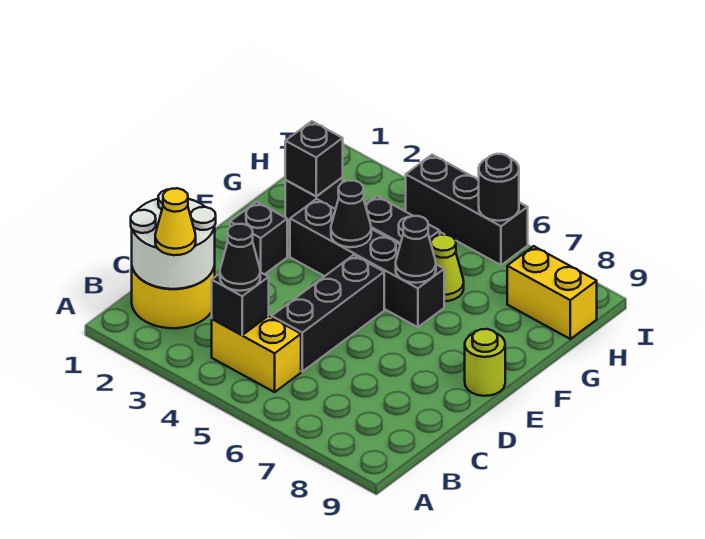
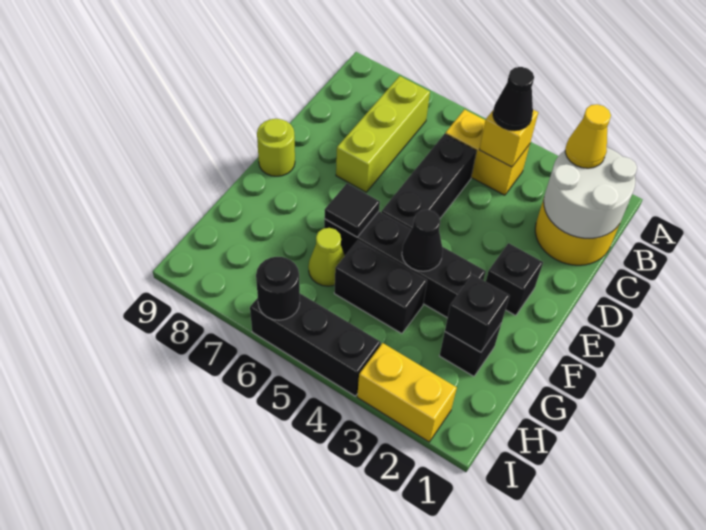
black 1x1 brick [212,272,269,335] -> yellow 1x1 brick [479,110,538,167]
none -> lime 1x3 brick [336,76,430,192]
black 1x1 cone [396,216,436,283] -> black 1x1 tile [324,183,380,237]
yellow 1x2 brick [507,246,597,339] -> yellow 1x2 brick moved to [357,343,457,442]

